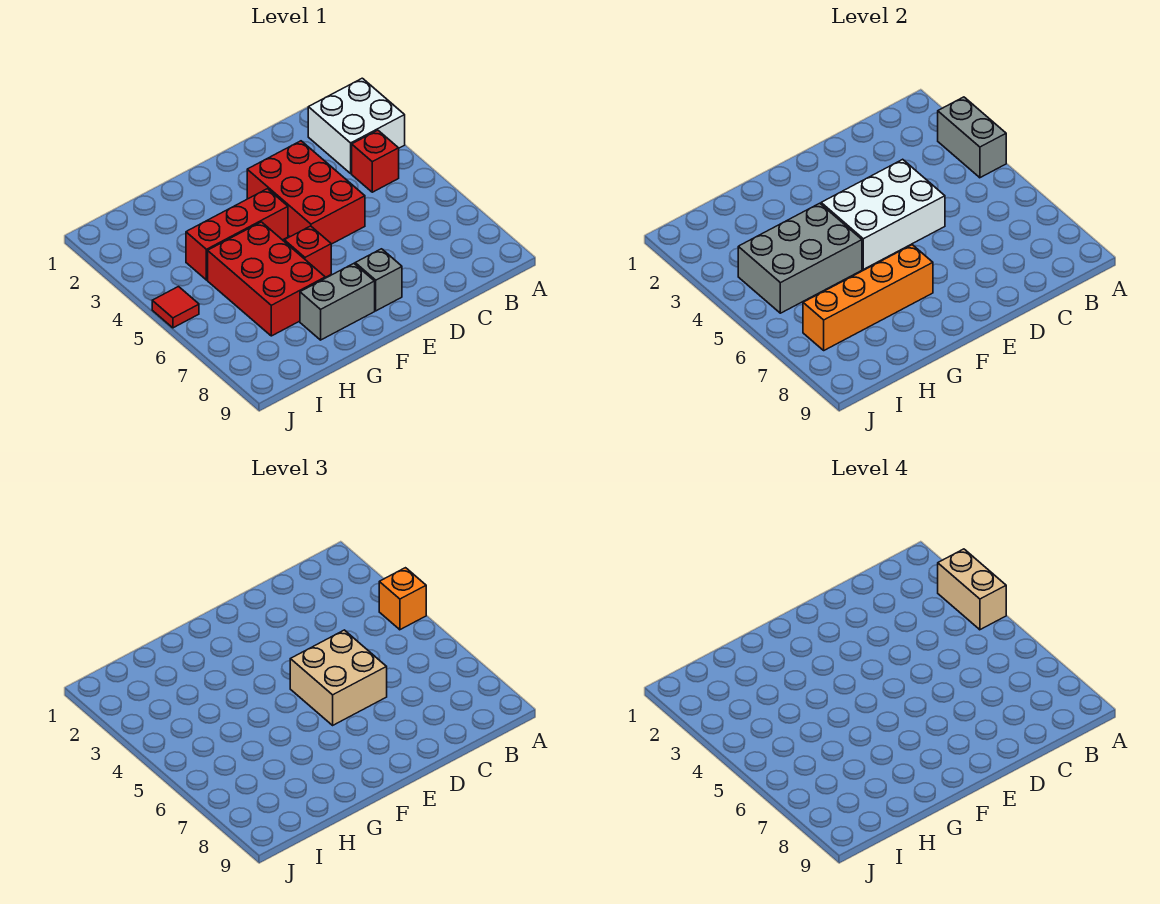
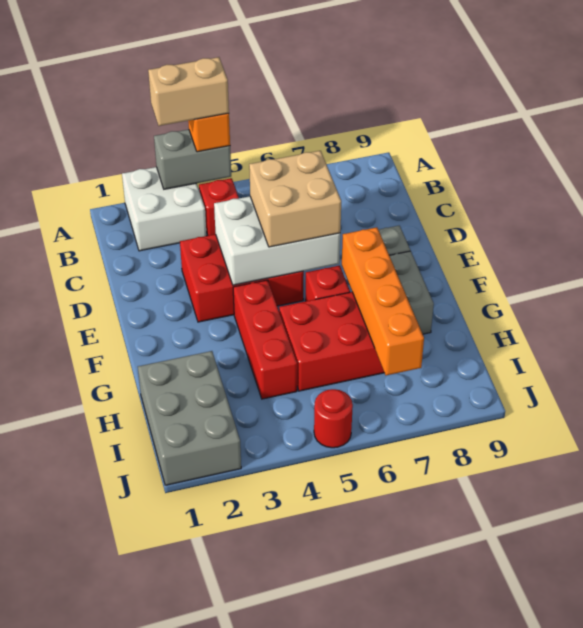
white 2x3 brick [821,159,945,269] -> white 2x3 brick turned to [214,196,340,285]
grey 2x3 brick [738,203,862,313] -> grey 2x3 brick moved to [138,351,241,485]
red 1x1 tile [152,287,199,328] -> red 1x1 round brick [314,389,353,448]

